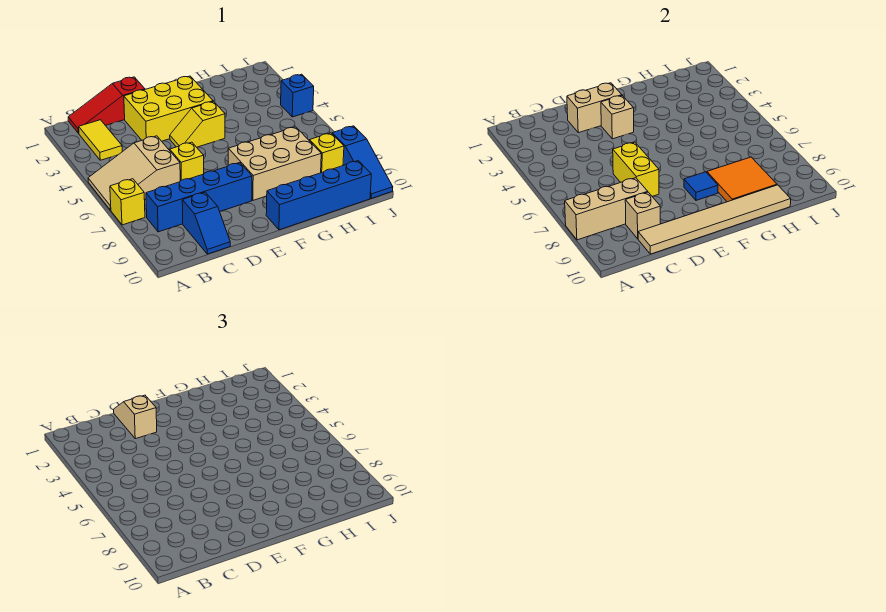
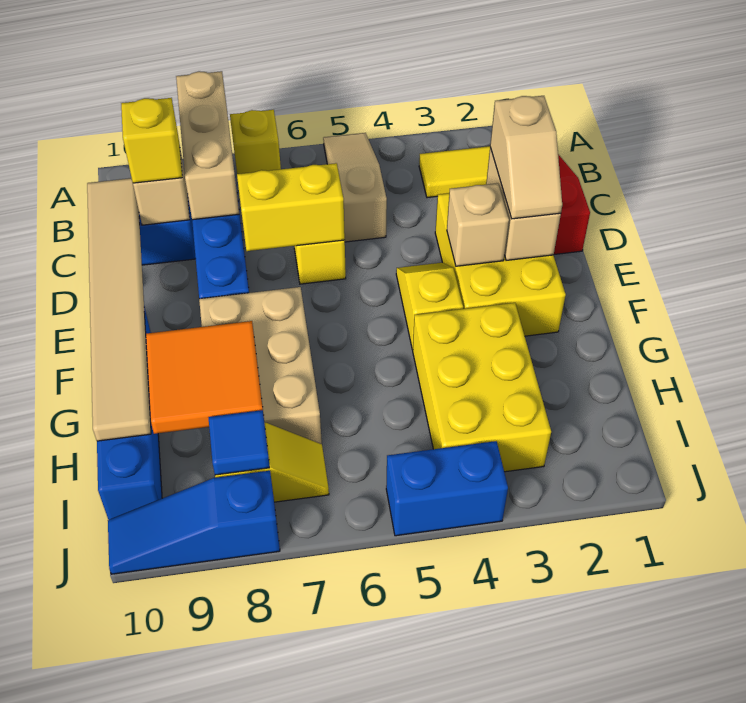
tan 2x3 slope [88,136,180,210] -> tan 1x3 slope [323,133,387,242]
none -> yellow 1x1 brick [121,98,182,183]
tan 1x2 slope [114,395,157,439] -> tan 1x2 slope turned to [490,96,562,219]
blue 1x1 tile [684,172,718,200] -> blue 1x1 tile moved to [208,410,270,475]
none -> yellow 2x3 brick [413,303,551,472]
blue 1x1 brick [281,74,314,117] -> blue 1x2 brick [386,441,508,536]

